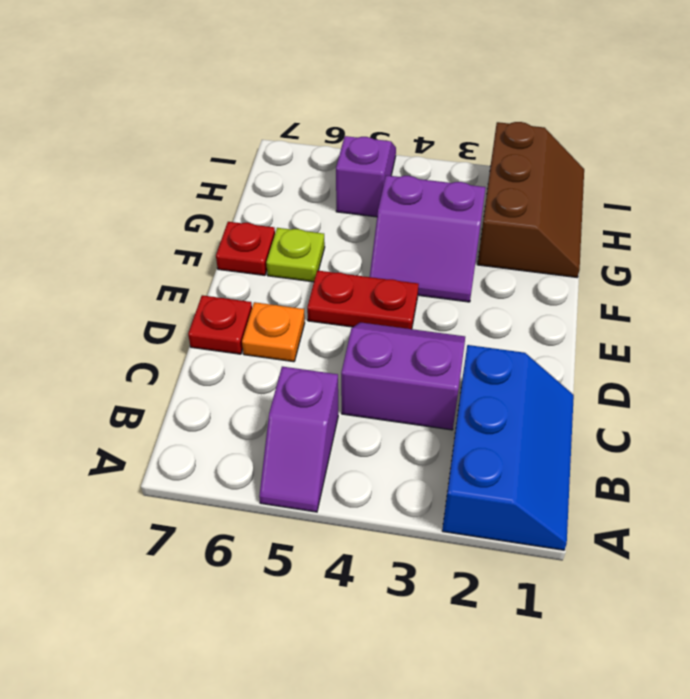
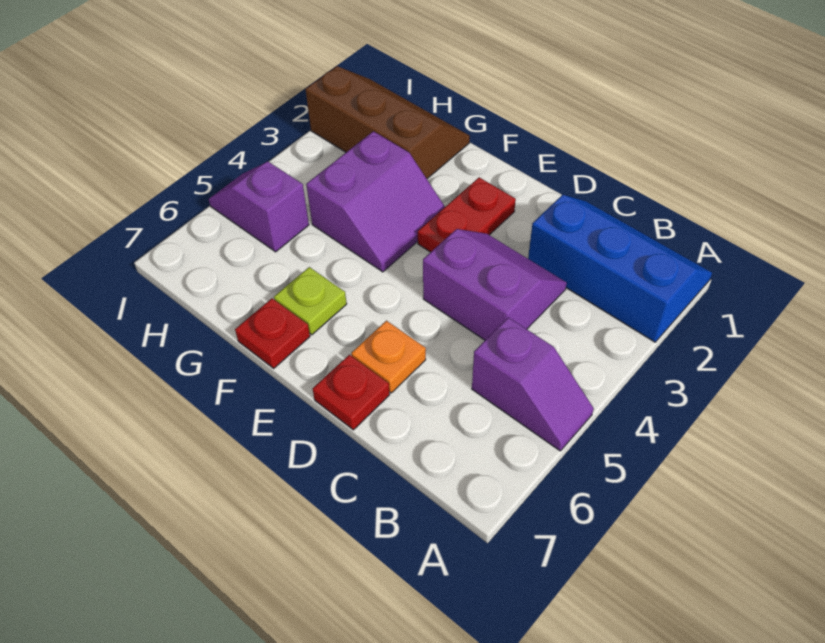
purple 2x2 slope [341,322,465,430] -> purple 2x2 slope turned to [423,229,567,340]
red 1x2 plate [307,270,419,329] -> red 1x2 plate moved to [418,178,516,252]

